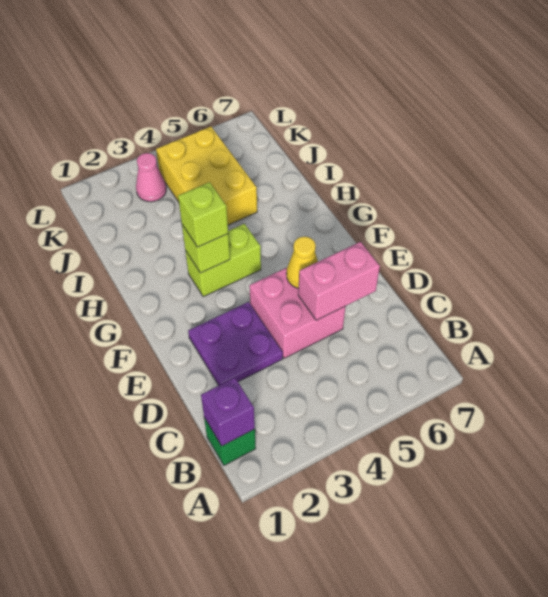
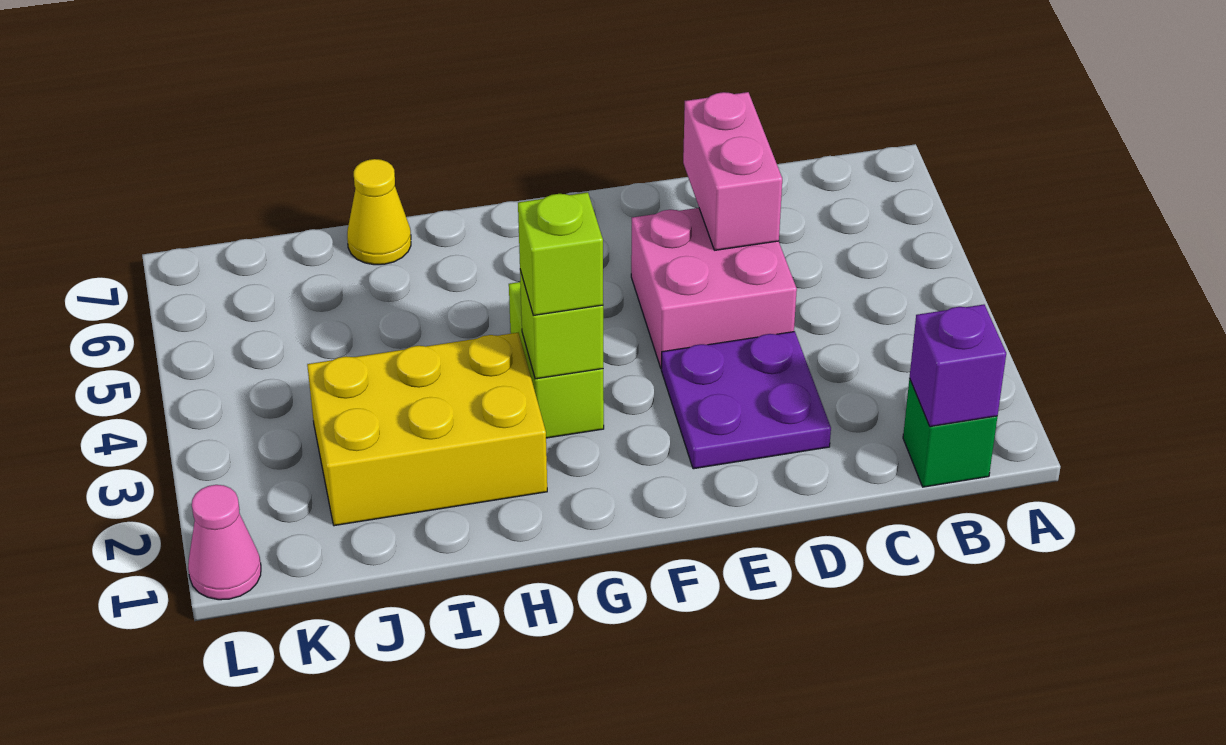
yellow 1x1 cone [286,236,318,288] -> yellow 1x1 cone moved to [347,159,411,265]
yellow 2x3 brick [156,127,257,225] -> yellow 2x3 brick moved to [307,333,547,526]
pink 1x1 cone [136,153,166,202] -> pink 1x1 cone moved to [188,485,261,600]

